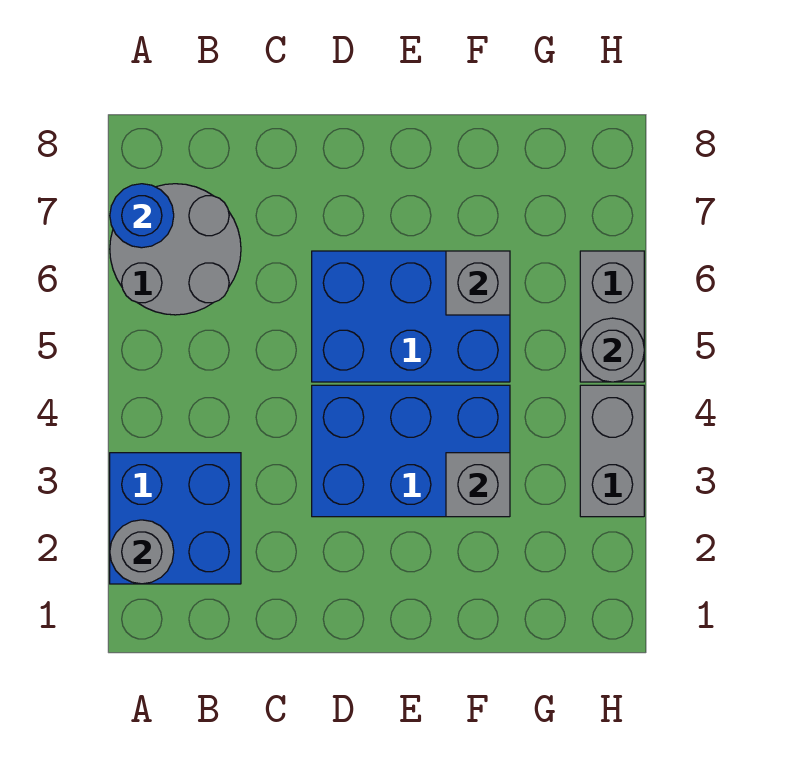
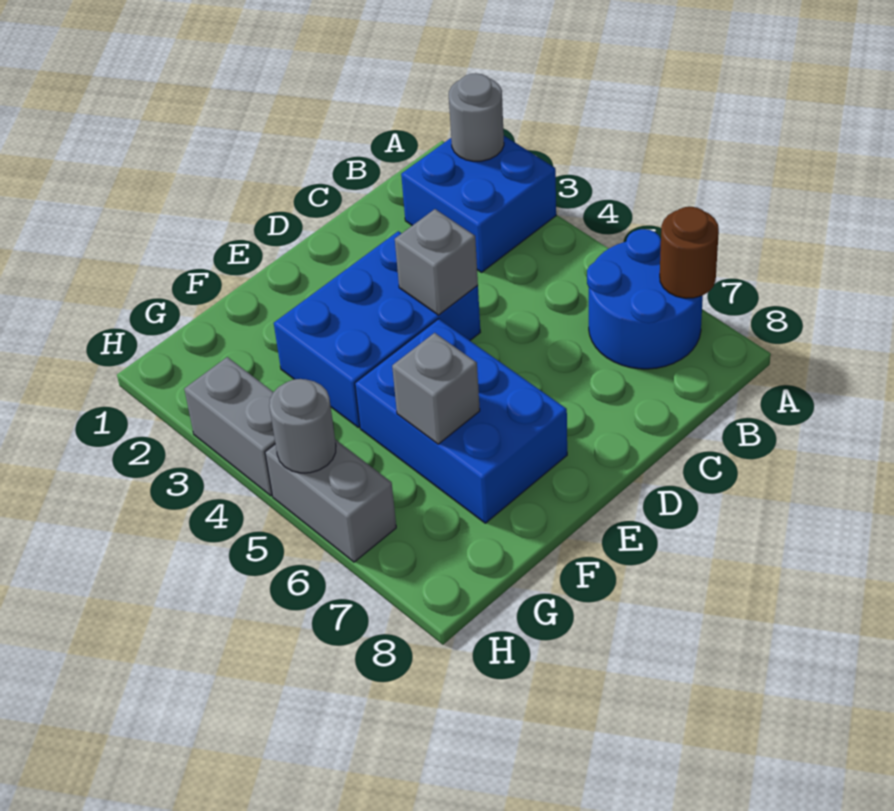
grey 2x2 round brick [110,184,241,315] -> blue 2x2 round brick [587,229,703,369]
blue 1x1 round brick [110,184,174,248] -> brown 1x1 round brick [660,207,719,298]
blue 2x3 brick [312,251,510,382] -> blue 2x3 brick turned to [355,319,567,523]
grey 1x1 brick [446,453,510,517] -> grey 1x1 brick moved to [395,209,478,315]

